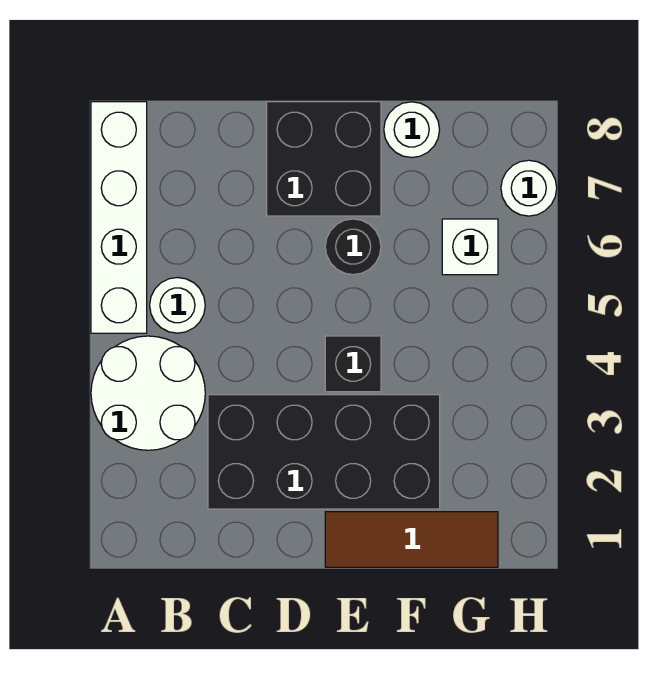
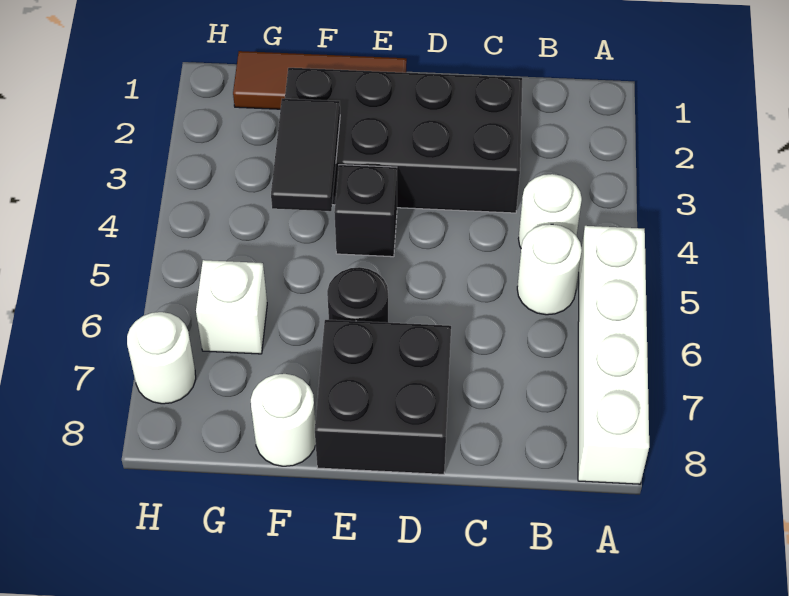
white 2x2 round brick [91,336,205,450] -> white 1x1 round brick [518,174,582,247]
none -> black 1x2 tile [271,99,340,211]

